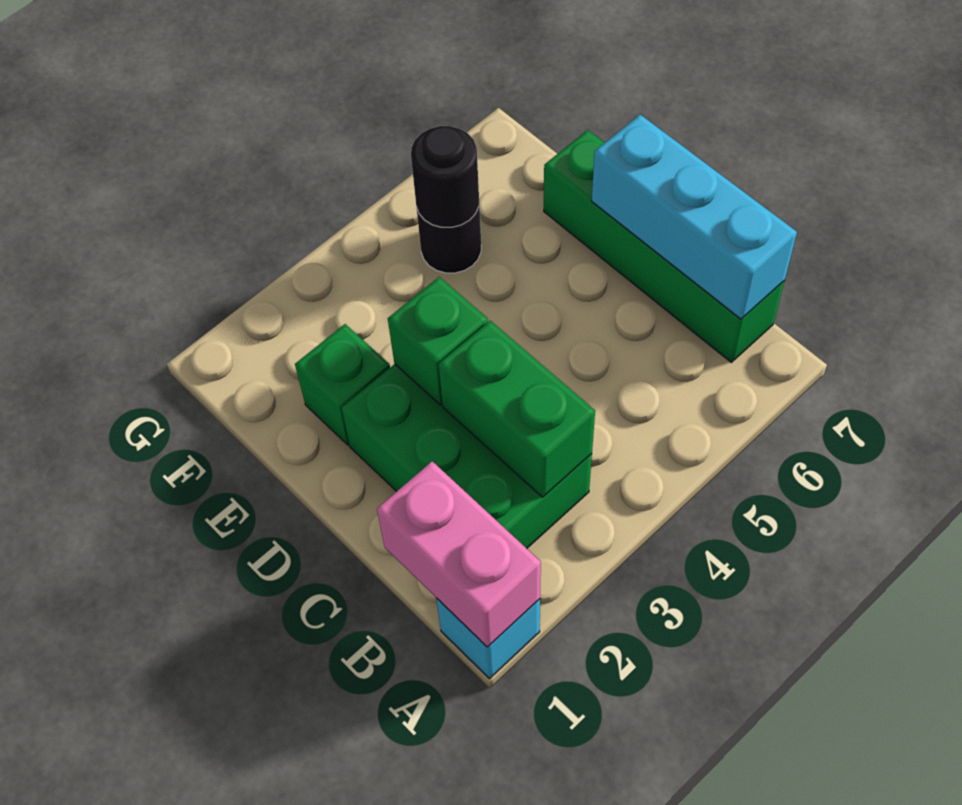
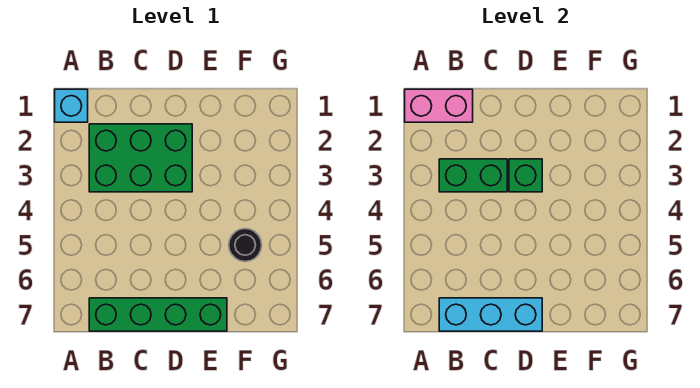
green 1x1 brick [295,324,390,445] -> none
black 1x1 round brick [411,126,479,227] -> none

